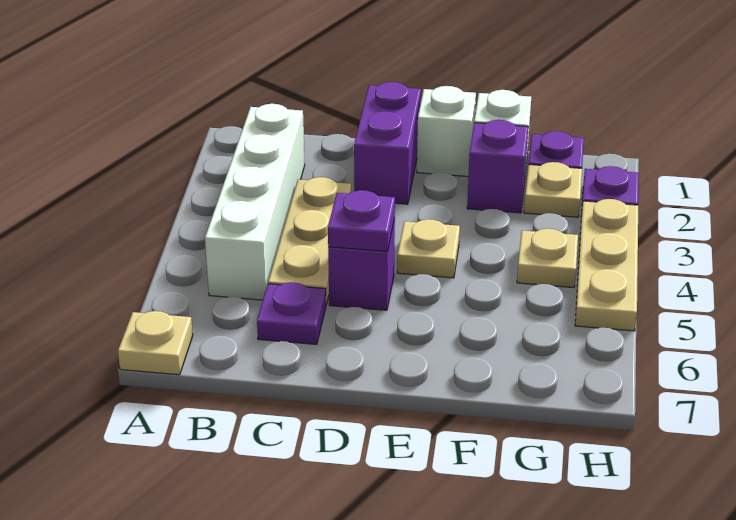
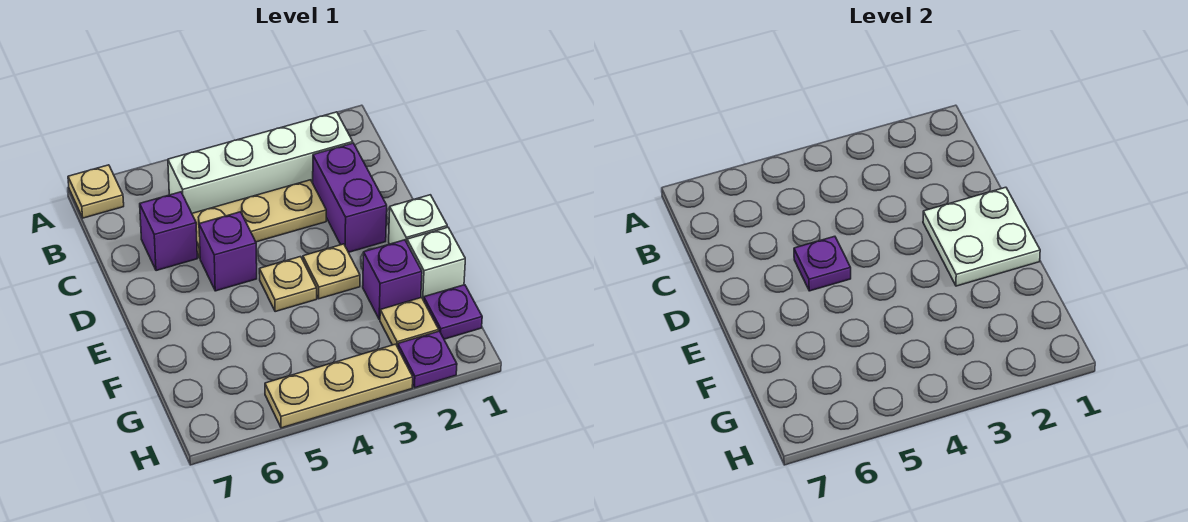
purple 1x1 plate [257,282,326,344] -> purple 1x1 brick [140,192,197,271]
purple 1x2 brick [354,82,421,204] -> purple 1x2 brick turned to [313,143,387,252]
none -> white 2x2 plate [923,187,1040,286]
tan 1x1 plate [517,229,578,288] -> tan 1x1 plate moved to [303,244,360,299]

